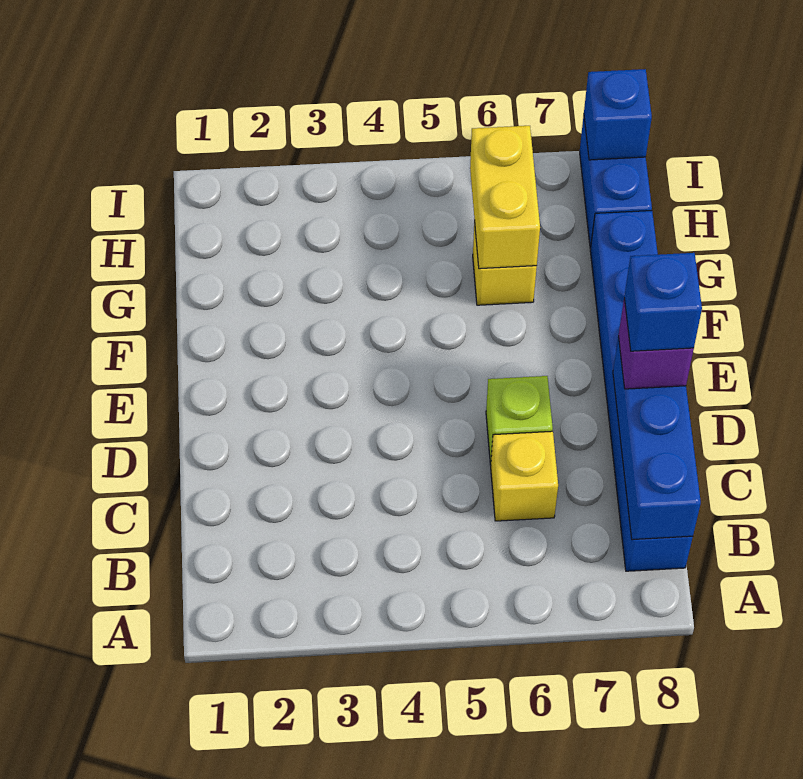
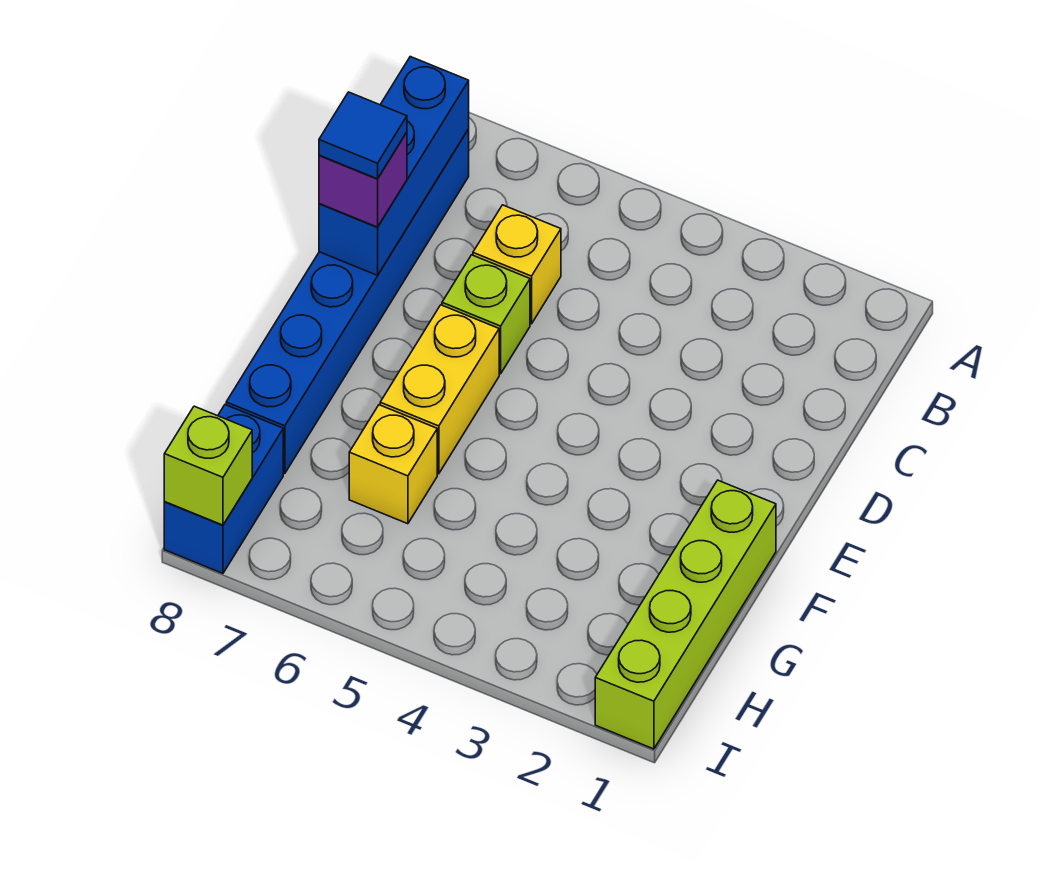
blue 1x1 brick [624,253,702,351] -> blue 1x1 tile [319,92,407,179]
none -> lime 1x4 brick [595,480,776,749]
yellow 1x2 brick [470,126,540,269] -> yellow 1x2 brick moved to [380,305,499,474]
blue 1x1 brick [584,69,652,160] -> lime 1x1 brick [164,406,252,525]

